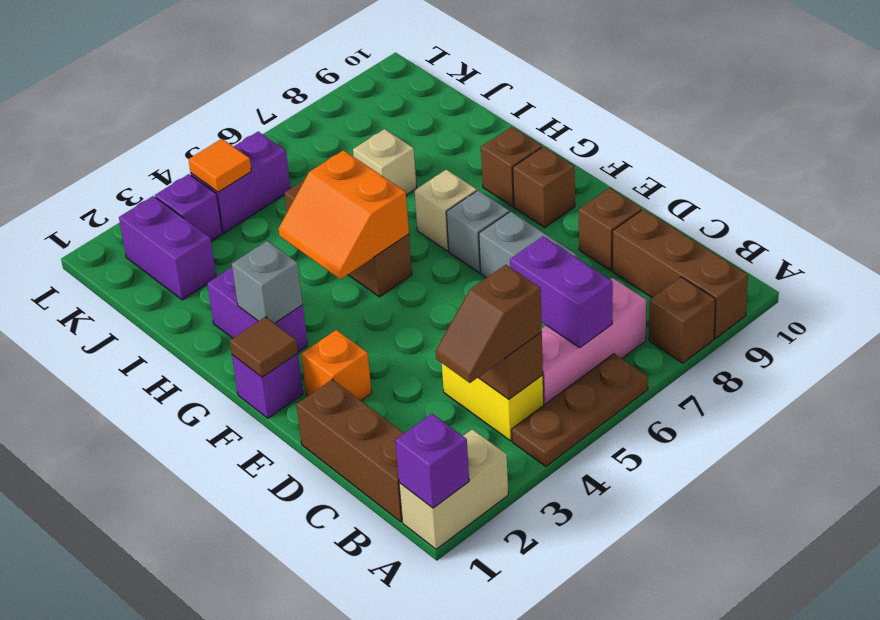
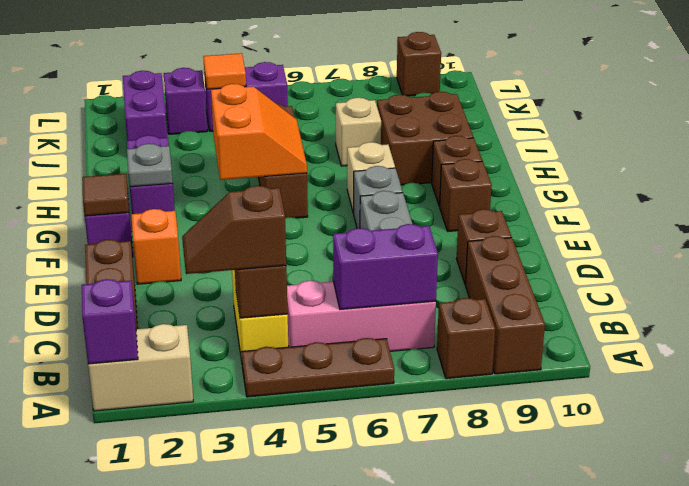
purple 1x2 brick [510,236,613,348] -> purple 1x2 brick turned to [333,224,438,309]
grey 1x1 brick [232,241,303,323] -> grey 1x1 plate [127,144,173,187]
orange 2x2 slope [279,150,409,279] -> orange 2x2 slope turned to [211,84,307,180]
none -> brown 2x2 brick [377,92,473,185]
none -> brown 1x1 brick [397,32,441,96]

